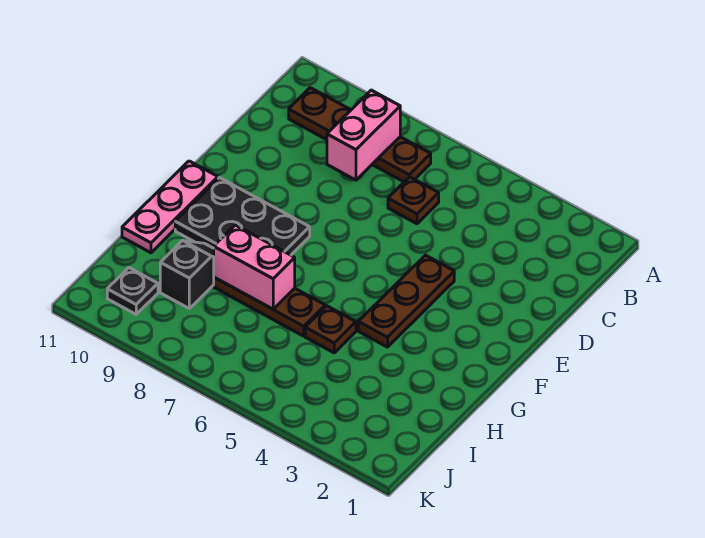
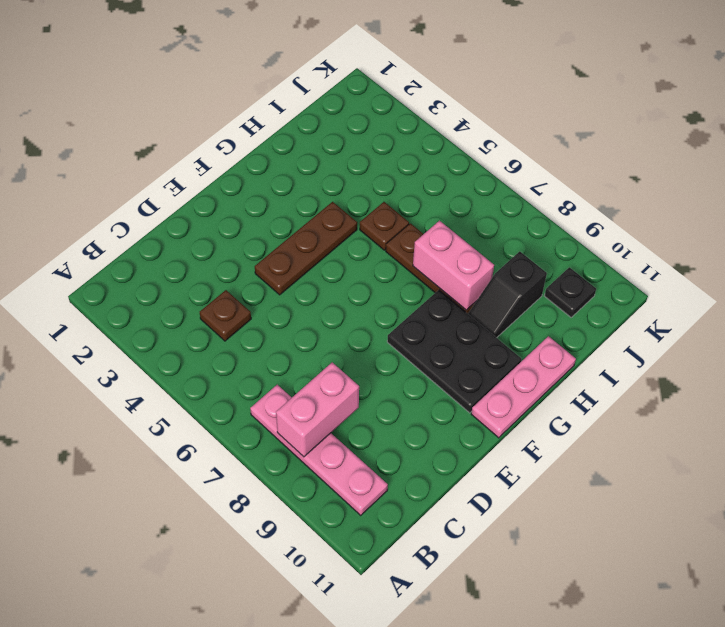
brown 1x4 plate [289,88,431,182] -> pink 1x4 plate [250,385,388,515]
brown 1x1 plate [388,177,439,224] -> brown 1x1 plate moved to [200,290,251,341]

